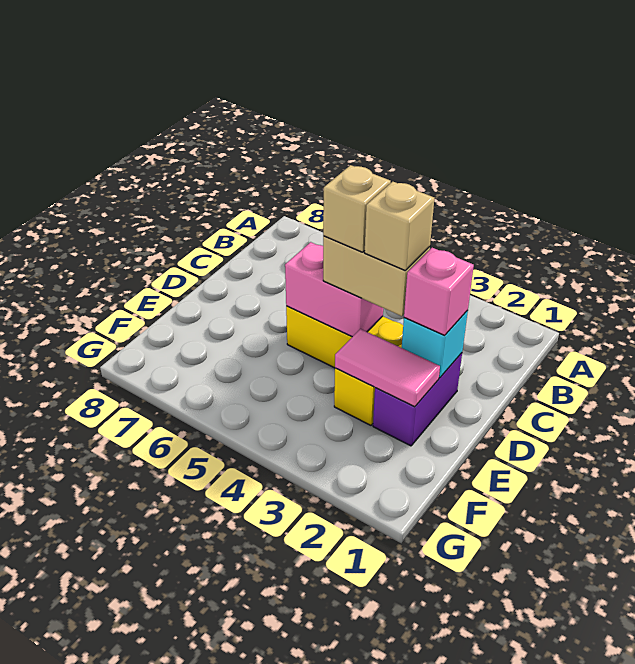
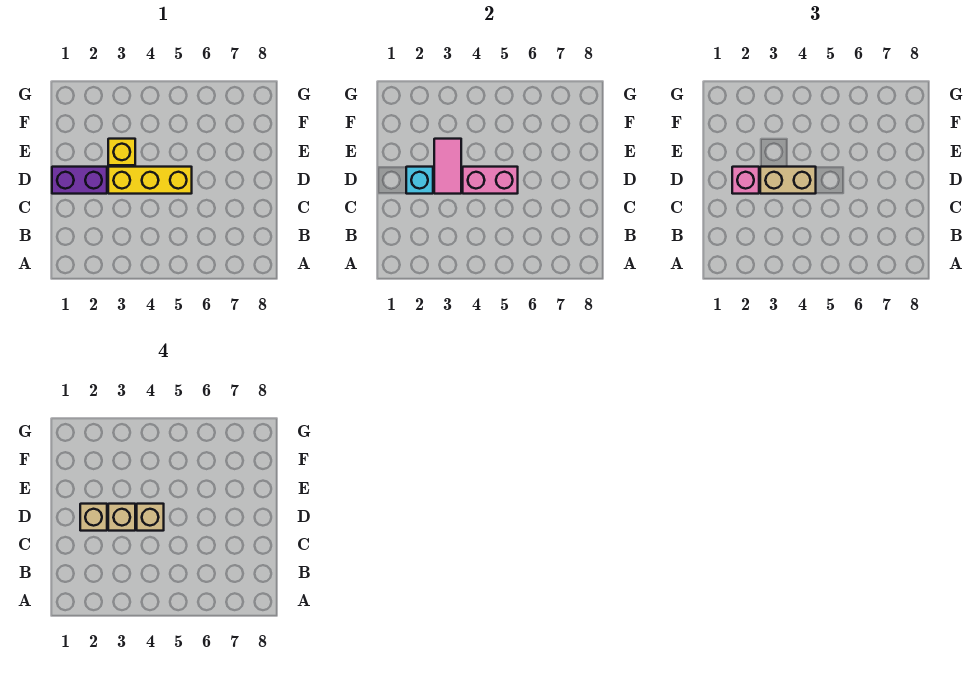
purple 1x2 brick [373,353,462,446] -> purple 1x2 brick turned to [52,167,107,194]
none -> tan 1x1 brick [80,504,107,531]
pink 1x2 tile [335,329,440,407] -> pink 1x2 tile turned to [434,139,461,194]

